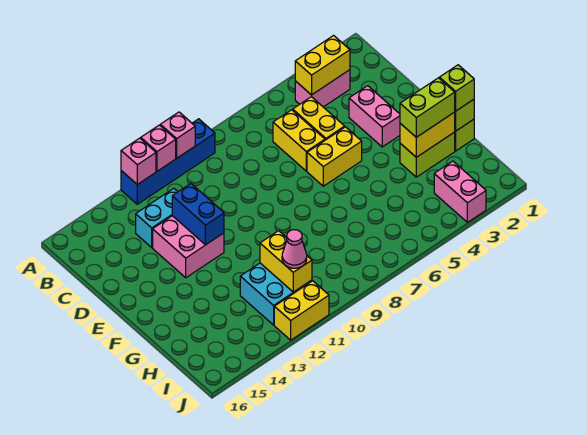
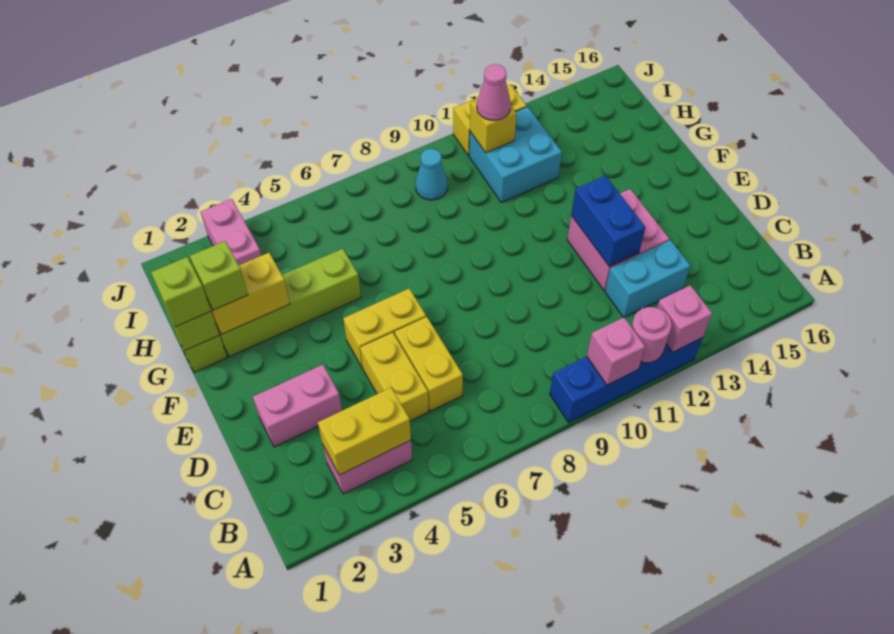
pink 1x1 brick [141,125,176,171] -> pink 1x1 round brick [632,307,672,363]
pink 1x2 brick [349,86,400,147] -> pink 1x2 brick turned to [253,365,342,447]
lime 1x2 brick [400,132,455,177] -> lime 1x4 brick [216,249,361,357]
lime 1x2 brick [400,78,455,137] -> lime 1x1 brick [190,241,248,310]
yellow 1x2 brick [260,231,312,292] -> yellow 1x1 brick [470,100,517,153]
none -> cyan 1x1 cone [416,149,448,200]

